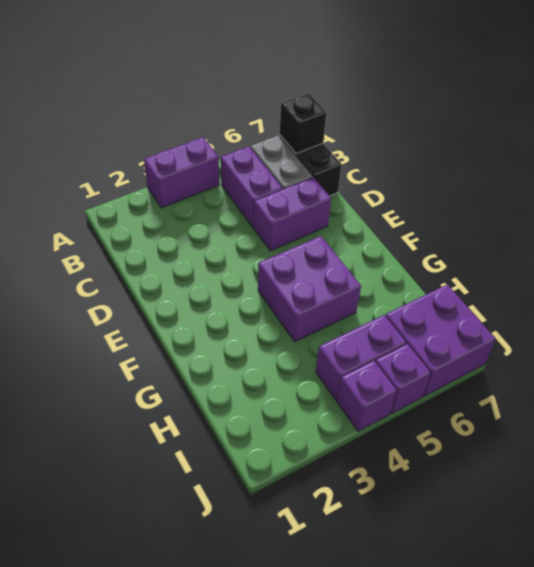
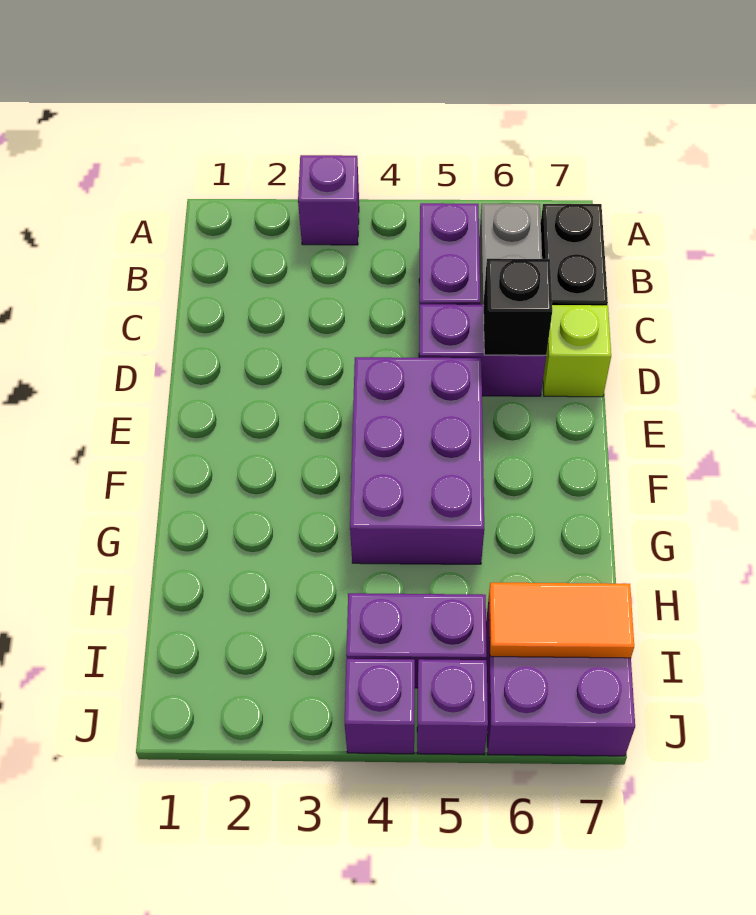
purple 1x2 brick [144,137,219,208] -> purple 1x1 brick [298,155,359,245]
black 1x1 brick [280,93,326,154] -> black 1x1 brick moved to [483,259,552,355]
none -> lime 1x1 brick [543,305,611,397]
purple 2x2 brick [258,236,361,342] -> purple 2x3 brick [350,357,484,564]
none -> orange 1x2 tile [489,583,634,658]

